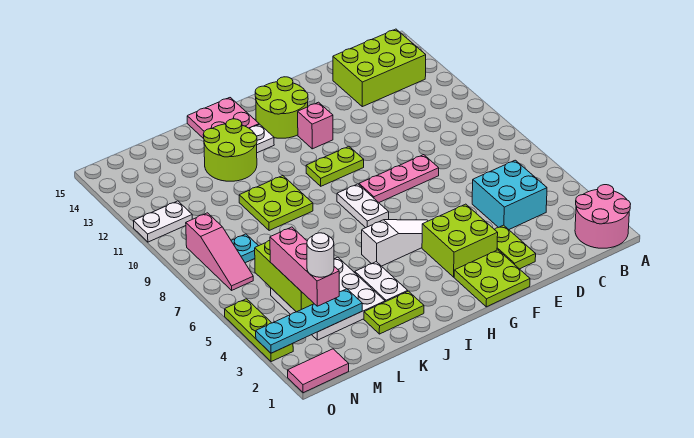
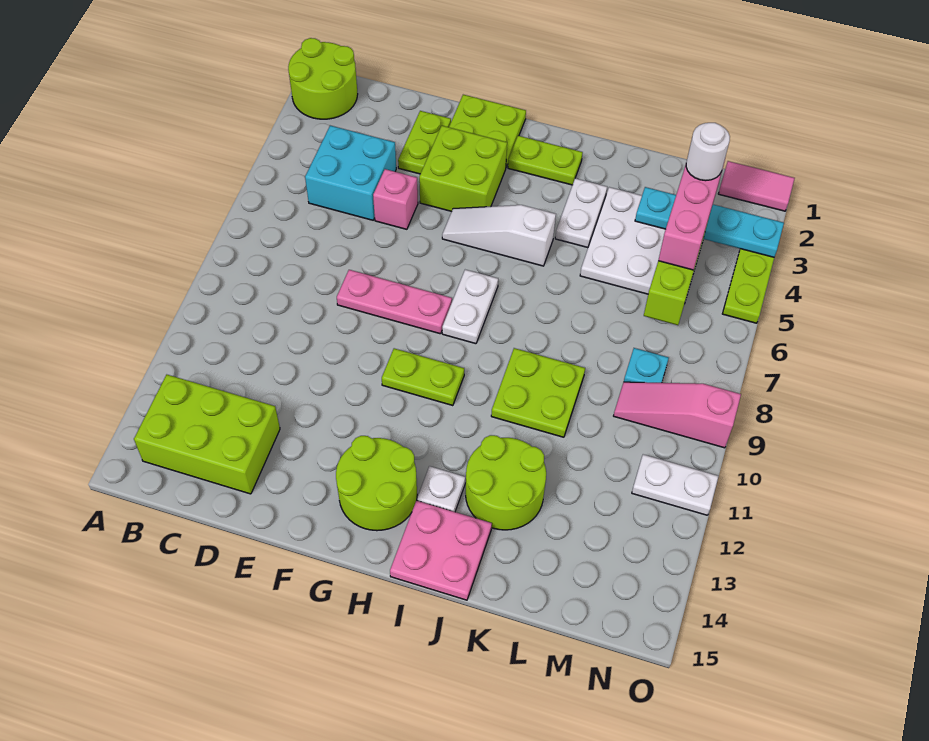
pink 2x2 round brick [575,185,630,248] -> lime 2x2 round brick [288,38,358,119]
pink 1x1 brick [298,102,333,149] -> pink 1x1 brick moved to [373,169,418,229]
lime 1x2 plate [364,291,424,334] -> lime 1x2 plate moved to [508,136,583,185]
pink 1x3 slope [186,213,253,290] -> pink 1x3 slope turned to [614,382,741,448]

